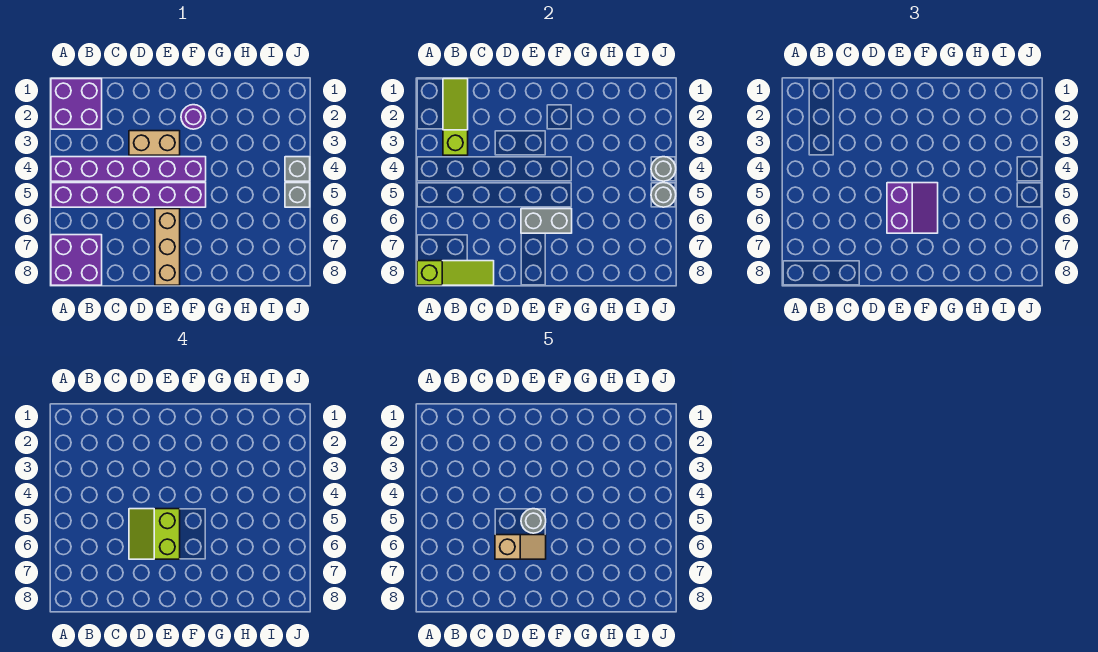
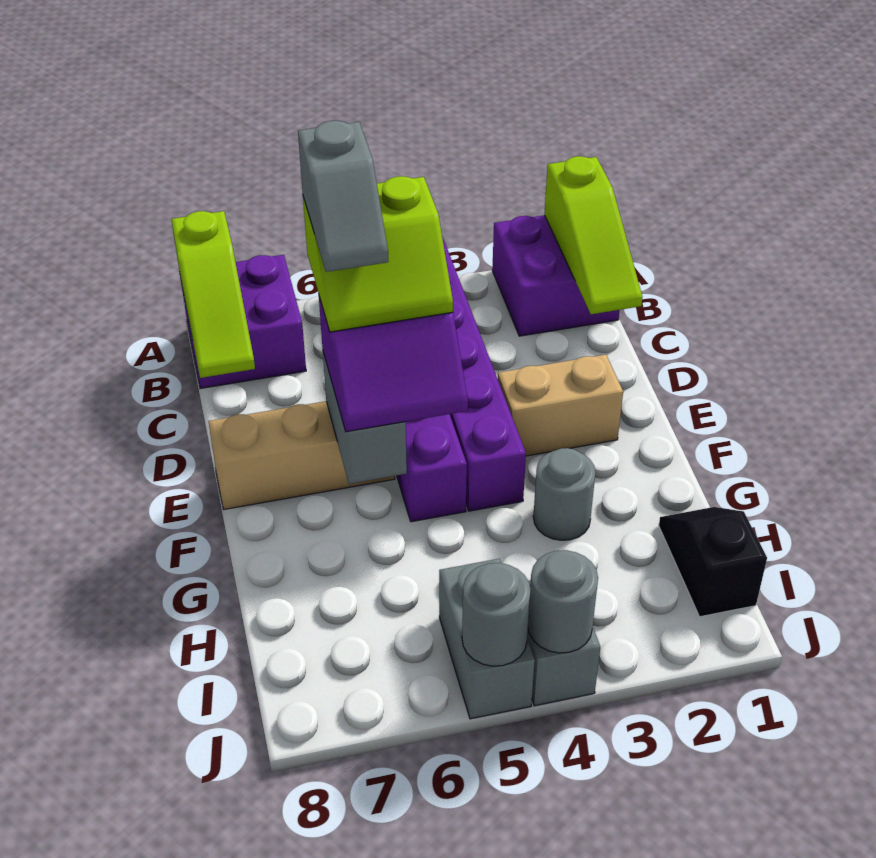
lime 1x3 slope [443,79,468,155] -> lime 1x3 slope turned to [544,156,642,314]
tan 1x2 brick [129,131,180,155] -> tan 1x2 brick turned to [498,354,623,456]
lime 2x2 slope [129,509,180,559] -> lime 2x2 slope turned to [303,176,453,332]
tan 1x2 slope [495,535,546,559] -> grey 1x2 slope [298,121,388,272]
grey 1x1 round brick [521,509,546,533] -> grey 1x1 round brick moved to [533,448,595,540]
purple 1x1 round brick [181,105,206,129] -> none
none -> black 1x2 slope [659,507,767,617]
grey 1x1 brick [285,183,310,207] -> grey 1x2 brick [439,559,535,719]

